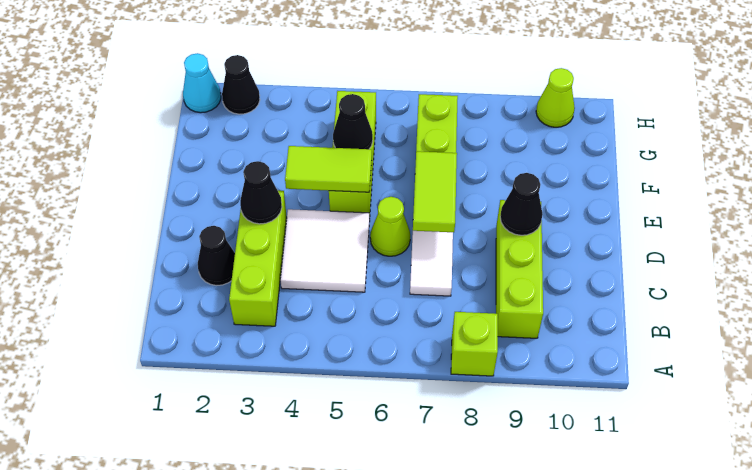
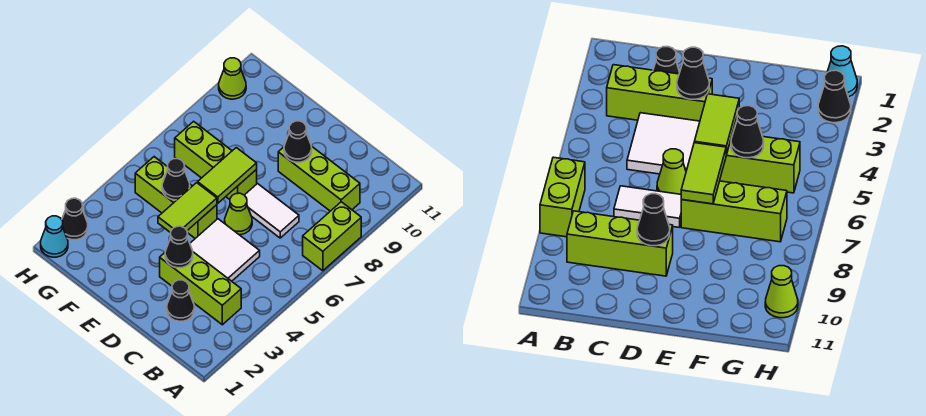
lime 1x1 brick [451,312,498,376] -> lime 1x2 brick [303,202,361,271]
lime 1x2 tile [413,151,457,232] -> lime 1x2 tile turned to [198,148,257,203]

